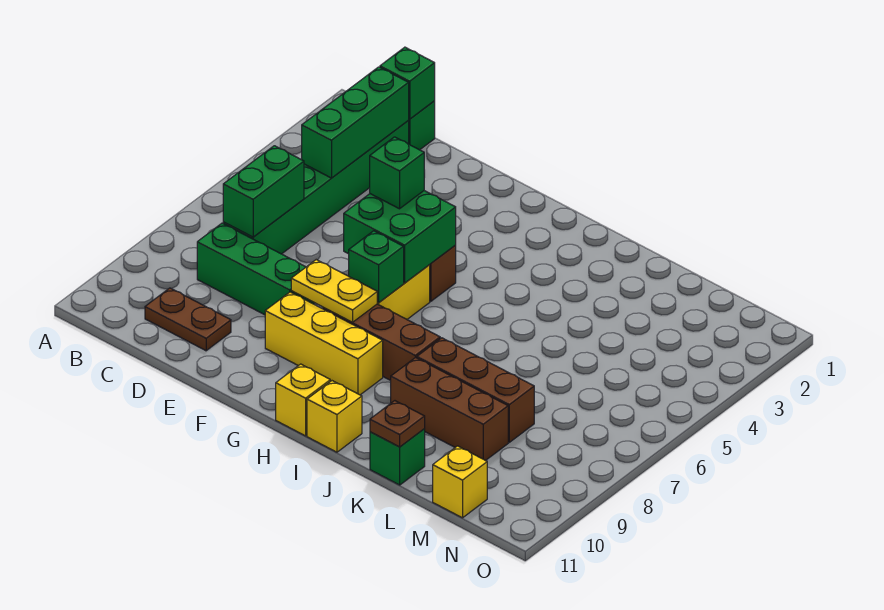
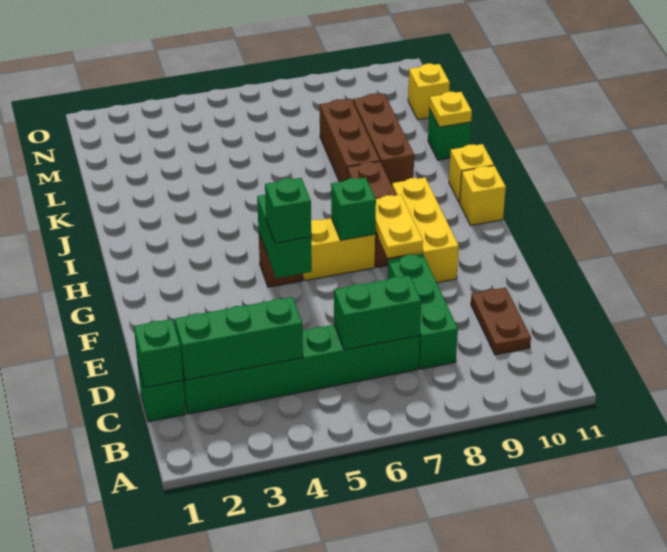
green 2x2 brick [344,191,456,283] -> green 1x2 brick [257,195,312,278]
brown 1x1 plate [370,401,425,447] -> yellow 1x1 plate [429,92,472,127]

